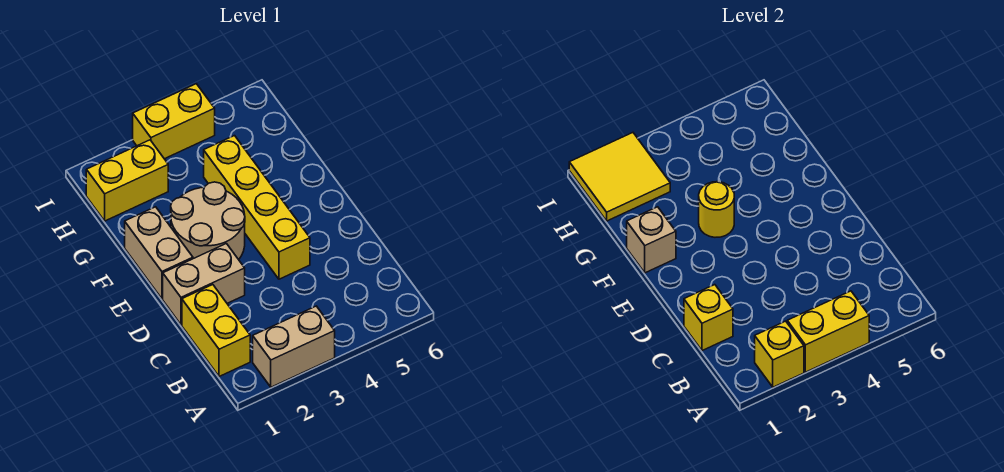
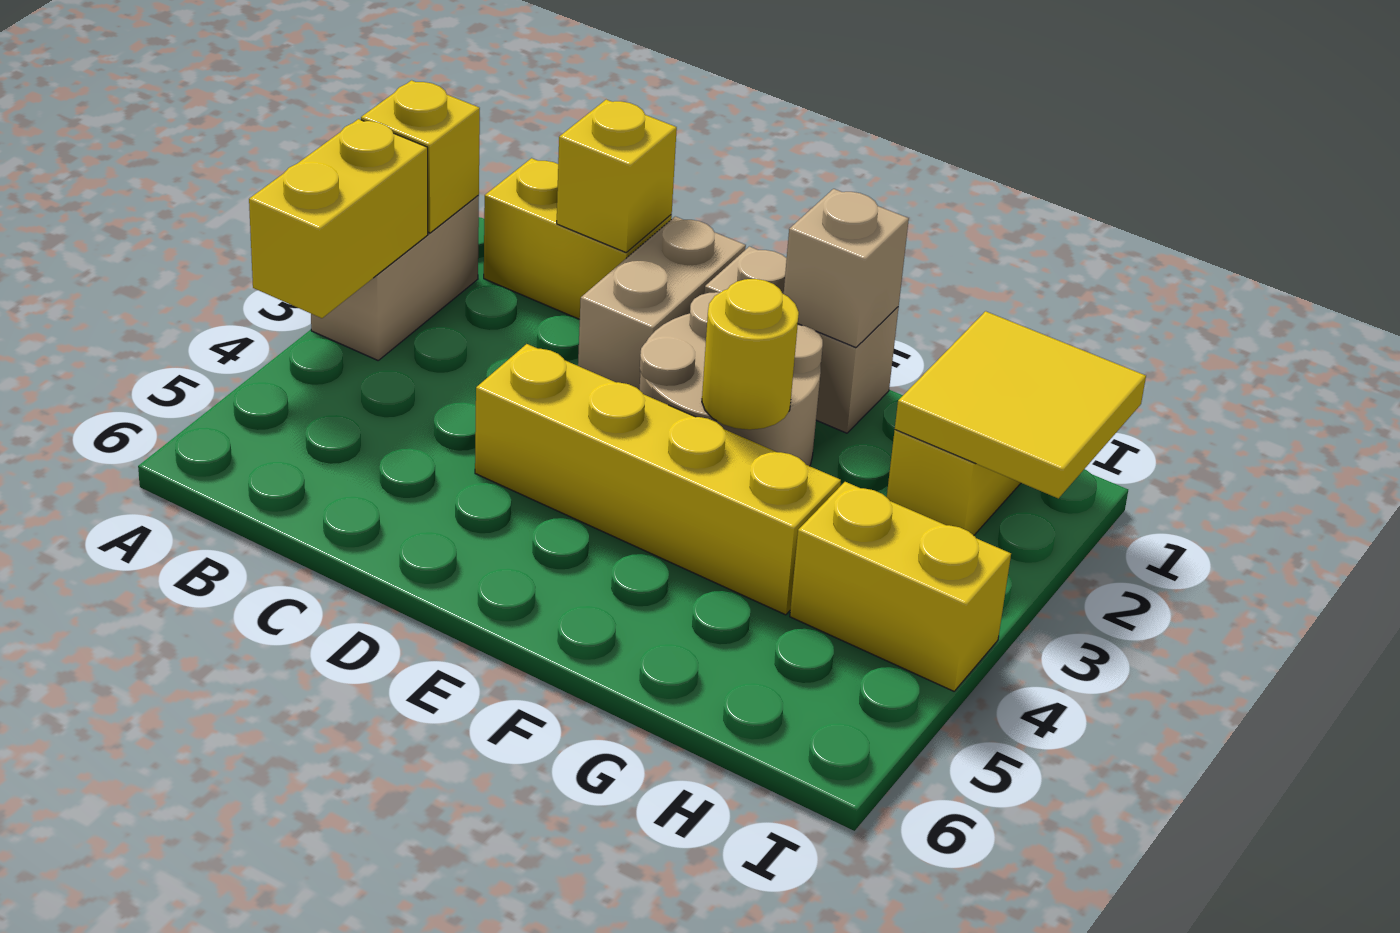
yellow 1x2 brick [133,84,215,159] -> yellow 1x2 brick turned to [790,482,1011,691]

